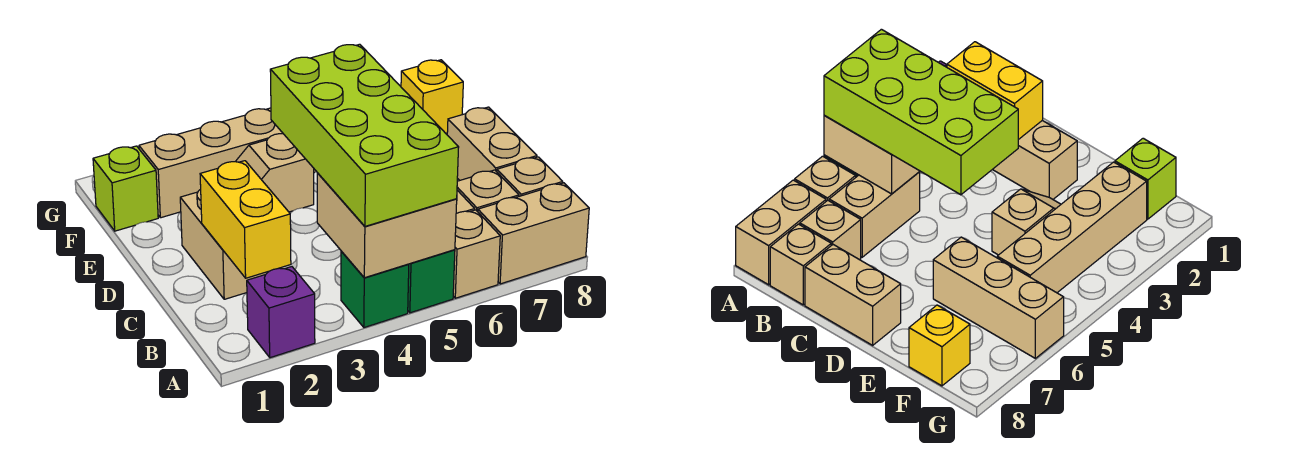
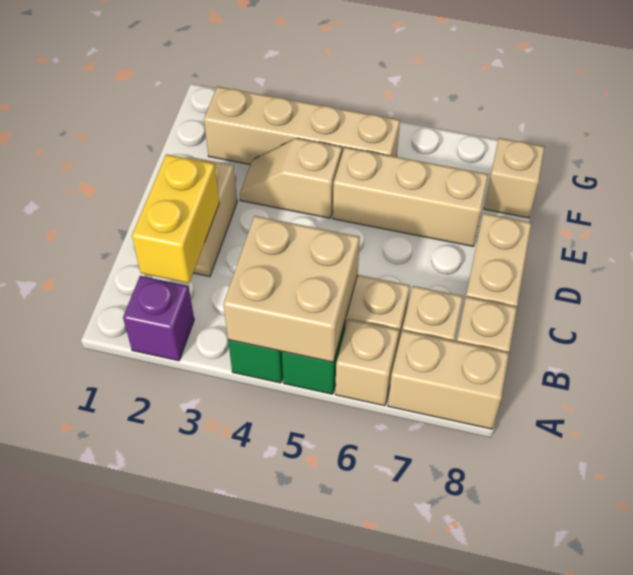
lime 2x4 brick [270,44,459,226] -> none
tan 1x3 brick [933,237,1064,358] -> tan 1x3 brick turned to [333,147,488,246]
lime 1x1 brick [93,146,158,231] -> none
yellow 1x1 brick [401,60,463,133] -> tan 1x1 brick [484,138,545,218]

